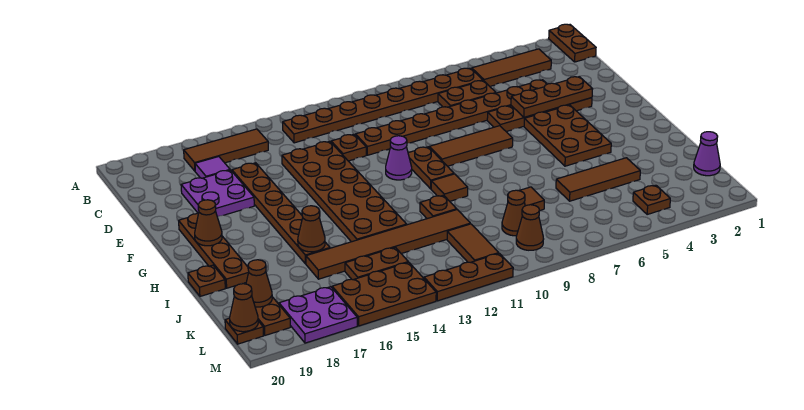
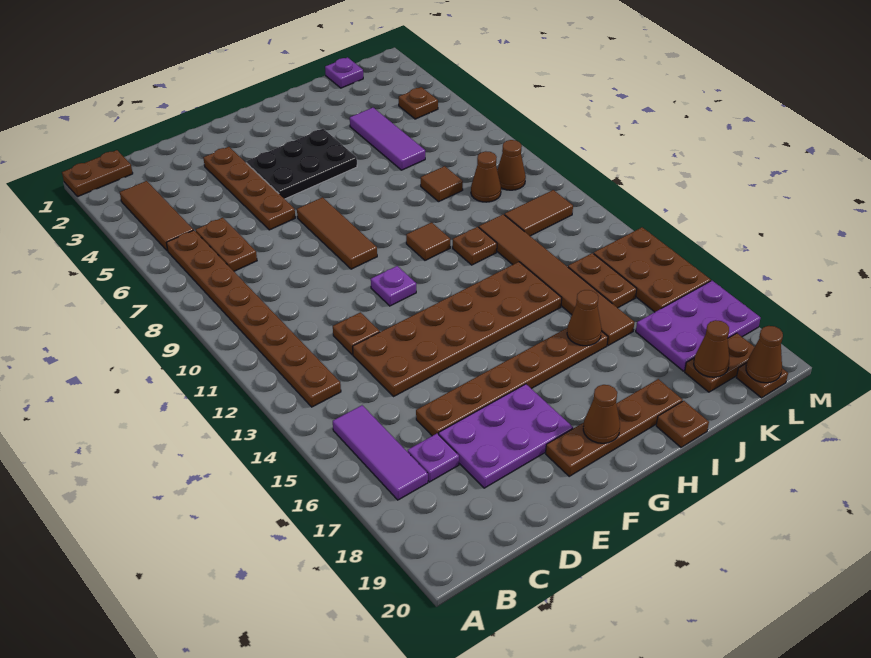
brown 1x3 tile [184,129,268,171] -> purple 1x3 tile [333,405,428,500]
purple 1x1 tile [195,157,230,178] -> purple 1x1 plate [408,434,459,482]
brown 1x8 plate [355,80,547,155] -> none
purple 2x2 plate [181,170,254,217] -> purple 2x3 plate [439,384,573,488]
brown 1x3 plate [511,77,593,117] -> none
brown 2x3 plate [524,105,611,166] -> black 2x3 plate [246,129,357,199]
brown 1x2 plate [408,147,454,189] -> none
purple 1x1 cone [386,136,412,180] -> purple 1x1 plate [371,266,416,306]
brown 1x3 tile [556,158,640,201] -> purple 1x3 tile [350,108,425,170]
purple 1x1 cone [694,132,720,176] -> purple 1x1 plate [325,57,363,88]
purple 2x2 plate [279,287,357,343] -> purple 2x3 plate [636,281,761,371]
brown 1x3 plate [424,253,513,301] -> none

